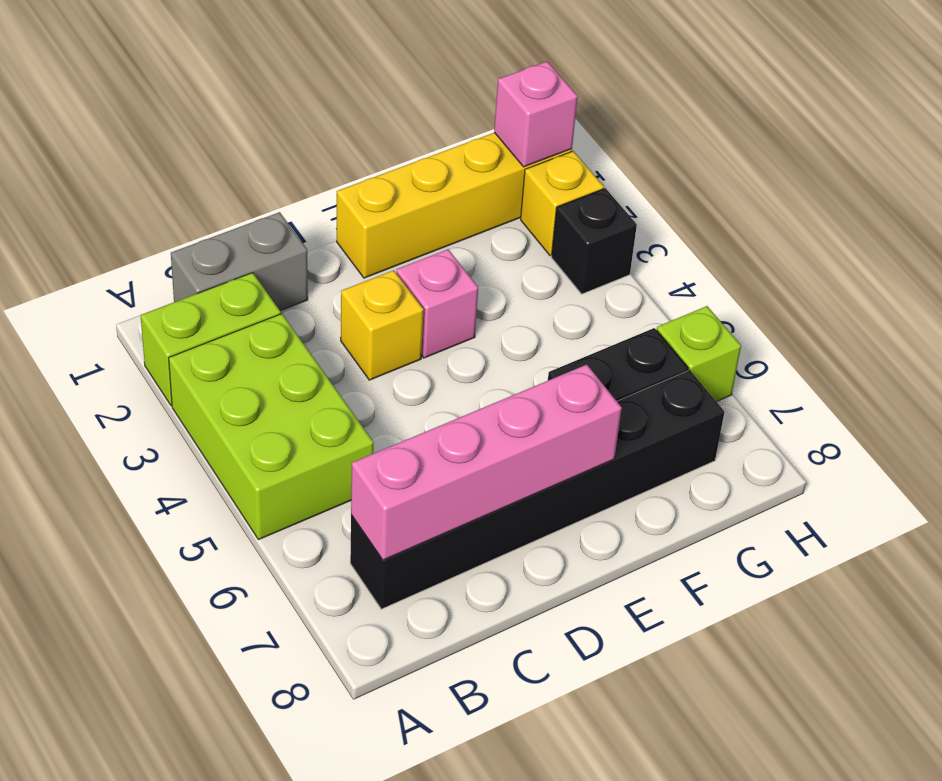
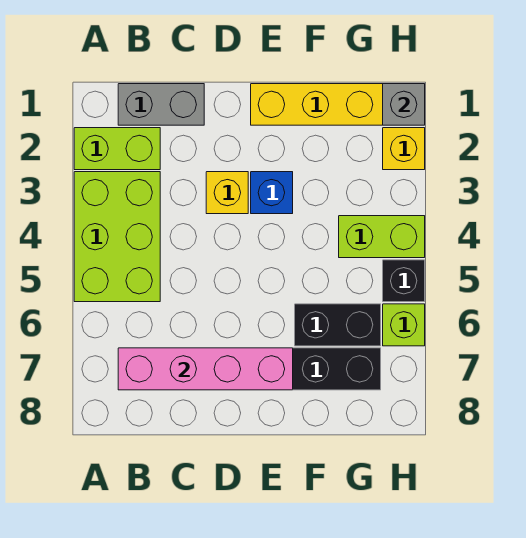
pink 1x1 brick [396,249,478,358] -> blue 1x1 brick [251,172,293,214]
none -> lime 1x2 brick [339,216,425,258]
pink 1x1 brick [494,62,578,167] -> grey 1x1 brick [383,84,425,125]
black 1x1 brick [551,188,637,294] -> black 1x1 brick moved to [383,260,425,302]

